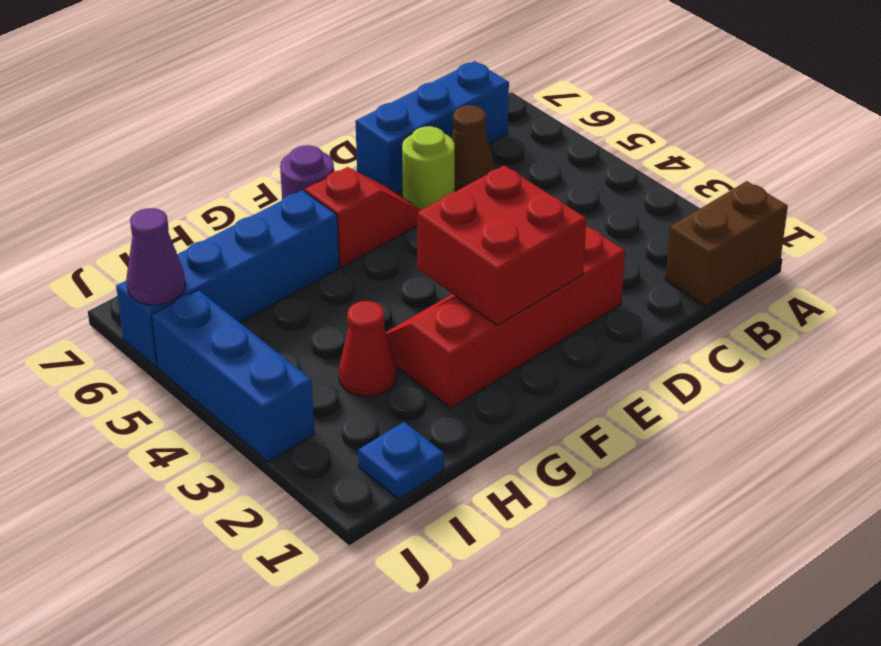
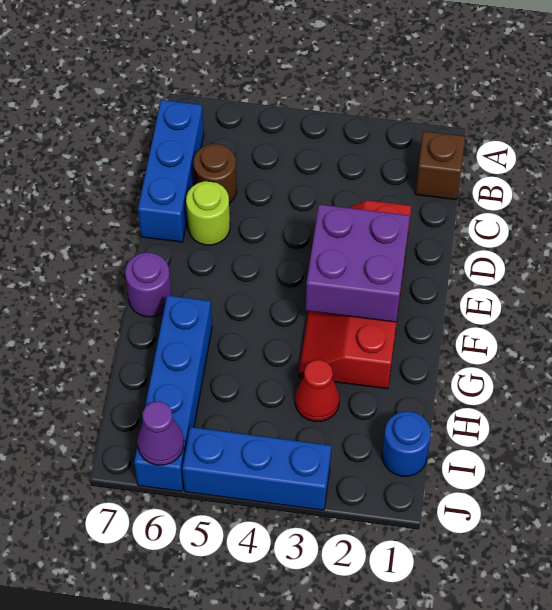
brown 1x2 brick [665,181,788,306] -> brown 1x1 brick [415,131,465,200]
brown 1x1 cone [451,105,495,190] -> brown 1x1 round brick [194,144,237,203]
red 2x2 brick [417,165,586,325] -> purple 2x2 brick [306,205,410,322]
red 1x2 slope [305,167,420,267] -> none
blue 1x1 plate [358,422,444,499] -> blue 1x1 round brick [382,412,431,476]

